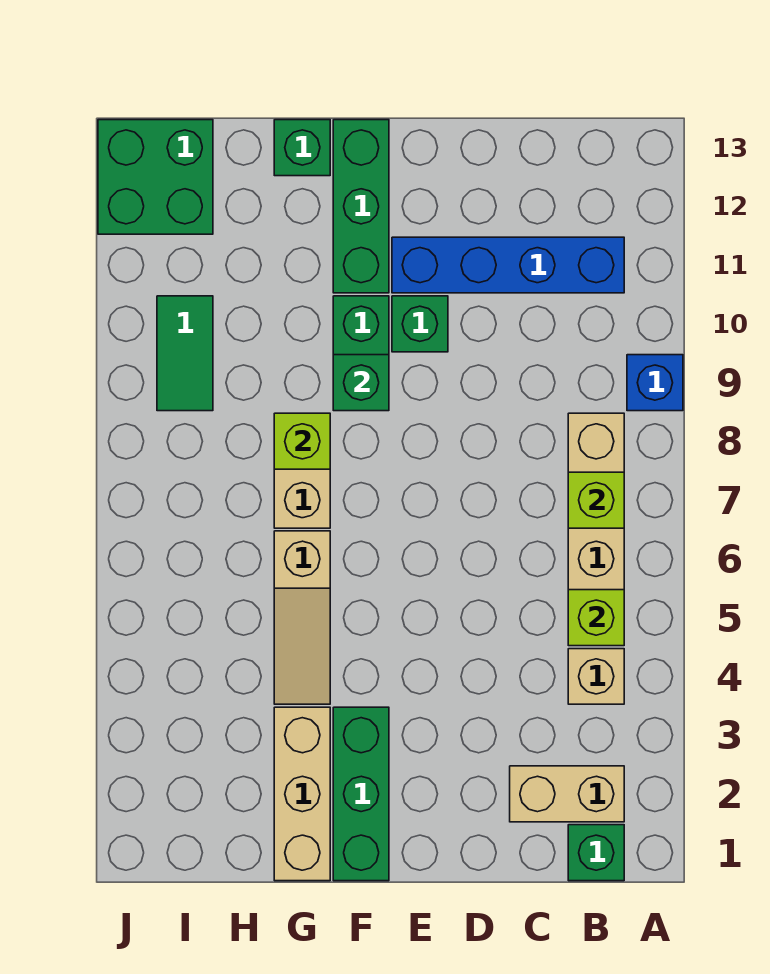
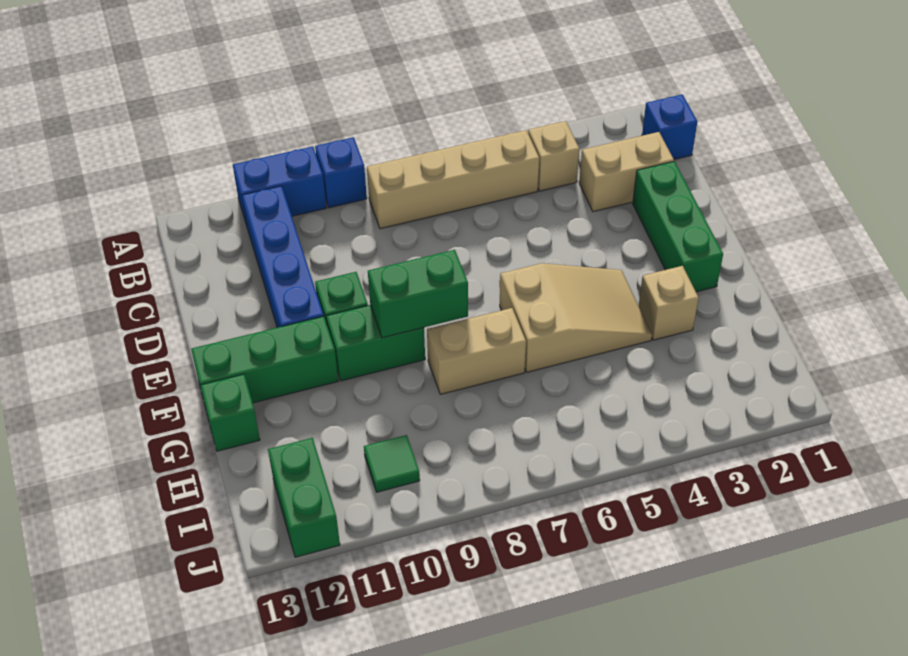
none -> blue 1x2 brick [233,147,326,222]
green 1x1 brick [568,825,624,881] -> blue 1x1 brick [642,94,697,159]
tan 1x2 brick [510,766,624,822] -> tan 1x2 brick turned to [579,132,674,212]
lime 1x1 brick [568,590,624,646] -> none
lime 1x1 brick [568,472,624,528] -> none
green 1x3 brick [333,707,389,881] -> green 1x3 brick turned to [633,161,723,292]
green 1x1 brick [333,355,389,411] -> green 1x2 brick [368,250,468,338]
tan 1x3 brick [274,707,330,881] -> tan 1x1 brick [639,266,699,340]
tan 1x3 slope [274,531,330,704] -> tan 2x3 slope [500,263,652,372]
lime 1x1 brick [274,413,330,469] -> none
green 1x2 tile [157,296,213,411] -> green 1x1 tile [364,435,420,492]
green 2x2 brick [98,120,213,234] -> green 1x2 brick [268,438,340,557]

